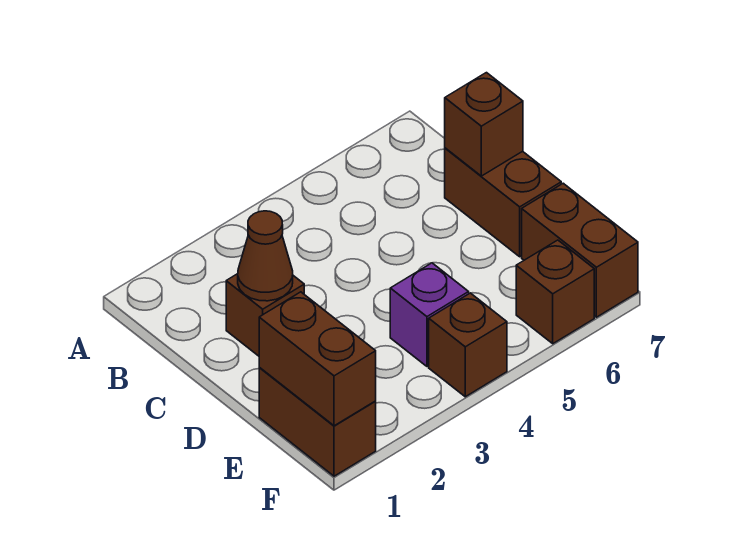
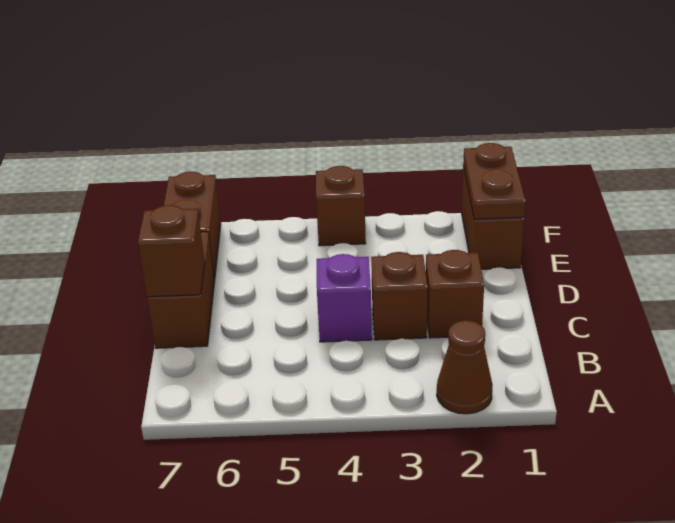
brown 1x1 cone [238,211,293,301] -> brown 1x1 cone moved to [437,320,493,414]
brown 1x2 brick [259,292,376,426] -> brown 1x2 plate [463,143,526,219]
purple 1x1 brick [390,263,469,366] -> purple 1x1 brick moved to [317,254,372,342]
brown 1x1 brick [516,240,594,344] -> brown 1x1 brick moved to [371,252,428,340]

